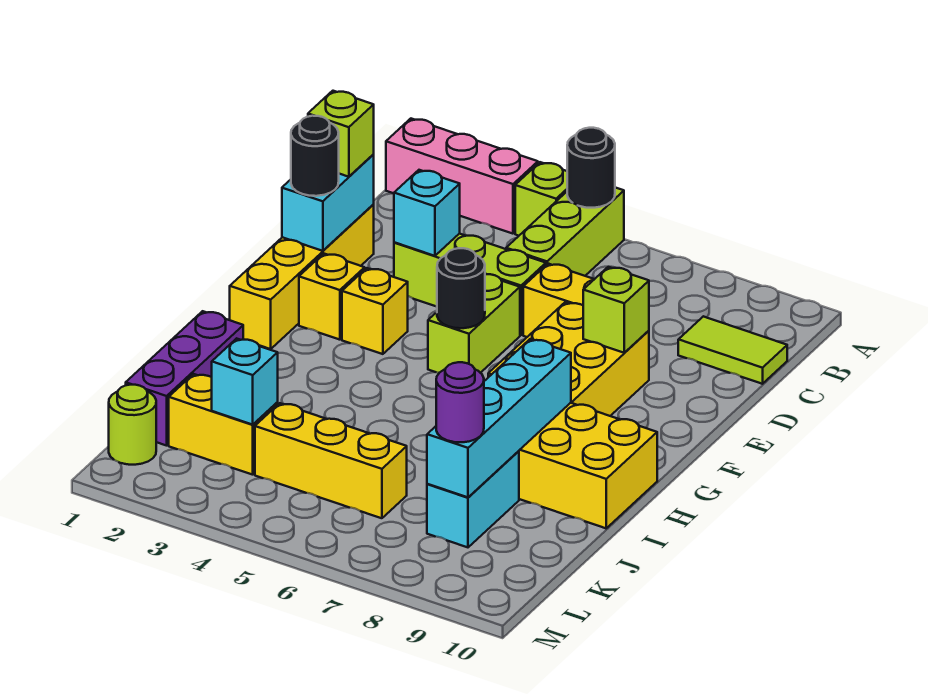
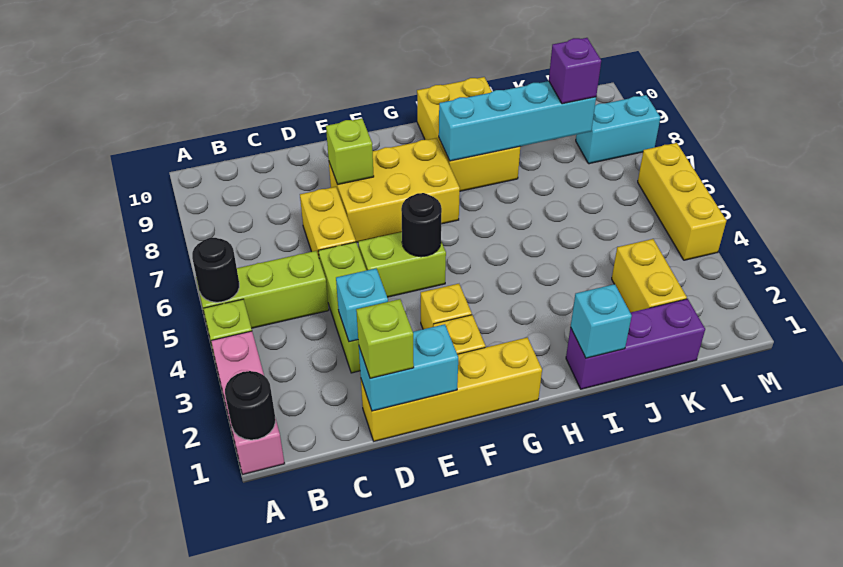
lime 1x2 tile [678,316,787,384] -> none
black 1x1 round brick [291,116,339,196] -> black 1x1 round brick moved to [225,371,275,440]
cyan 1x2 brick [427,451,519,547] -> cyan 1x2 brick moved to [576,95,660,164]
cyan 1x1 brick [212,338,278,425] -> cyan 1x1 brick moved to [571,284,632,358]
yellow 1x3 brick [255,403,407,518] -> yellow 1x3 brick moved to [638,143,726,260]
purple 1x1 round brick [436,362,484,442] -> purple 1x1 brick [549,38,601,104]
lime 1x1 round brick [109,385,156,465] -> none

